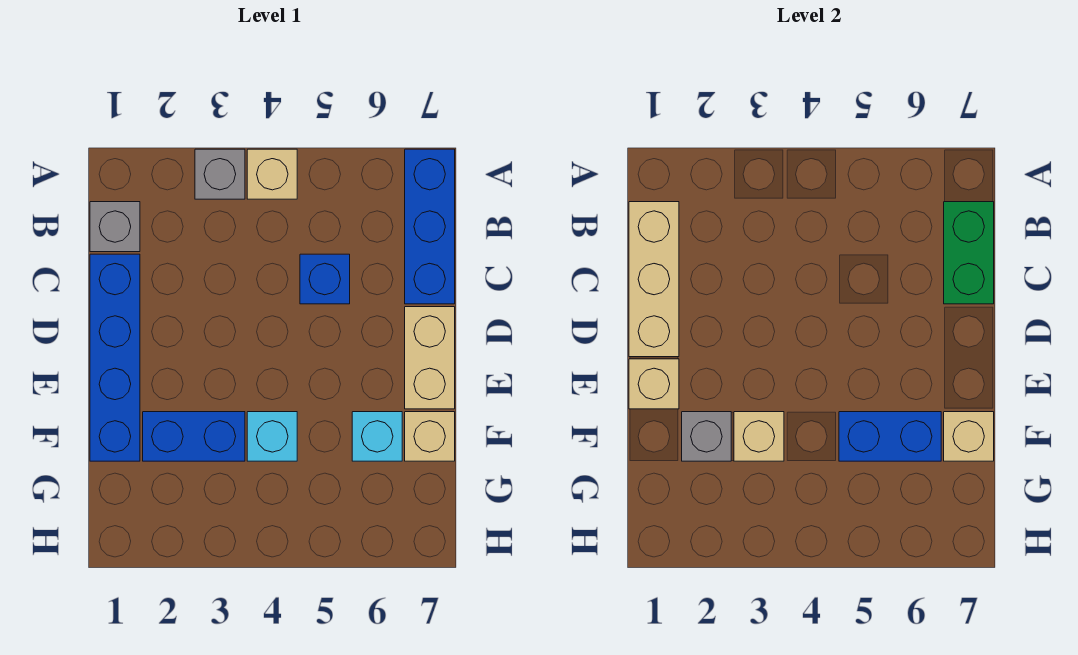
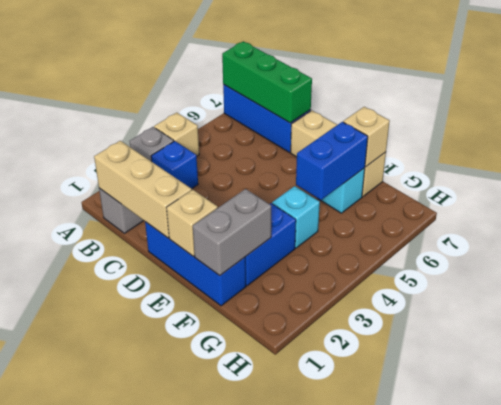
green 1x2 brick [944,202,994,304] -> green 1x3 brick [222,41,312,123]
blue 1x4 brick [90,254,140,461] -> blue 1x3 brick [145,222,246,306]
blue 1x1 brick [300,254,350,304] -> blue 1x1 brick moved to [151,141,198,189]
grey 1x1 brick [682,412,731,461] -> grey 1x2 brick [193,189,271,276]
tan 1x1 brick [734,412,784,461] -> none

